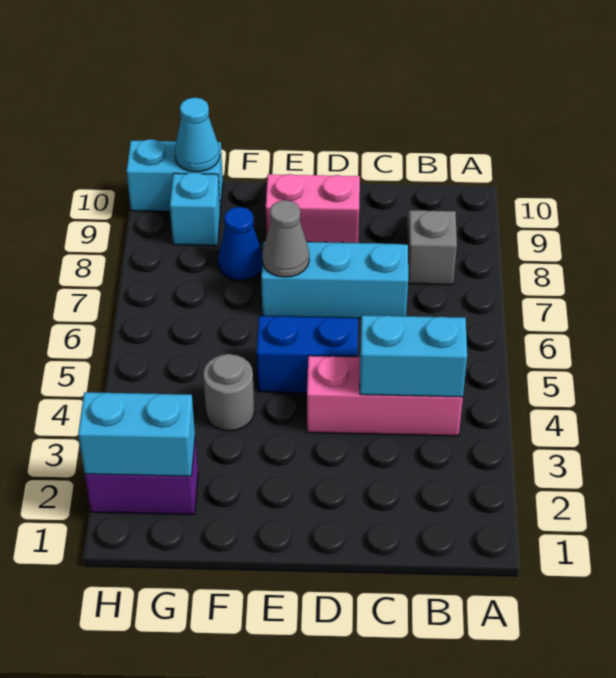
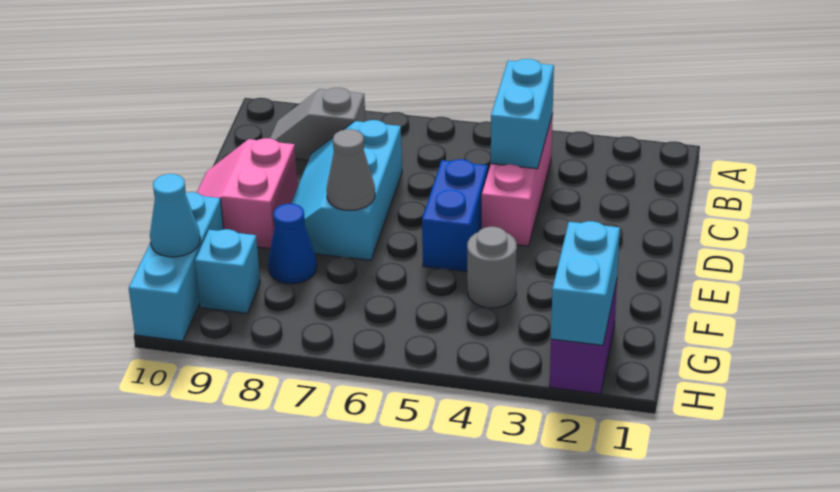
cyan 1x2 brick [127,139,223,211] -> cyan 1x3 brick [129,192,224,341]

